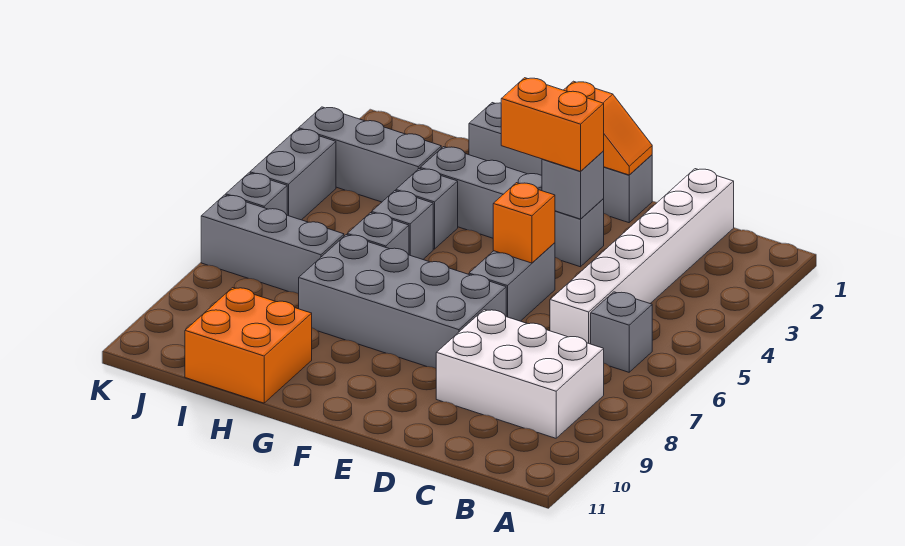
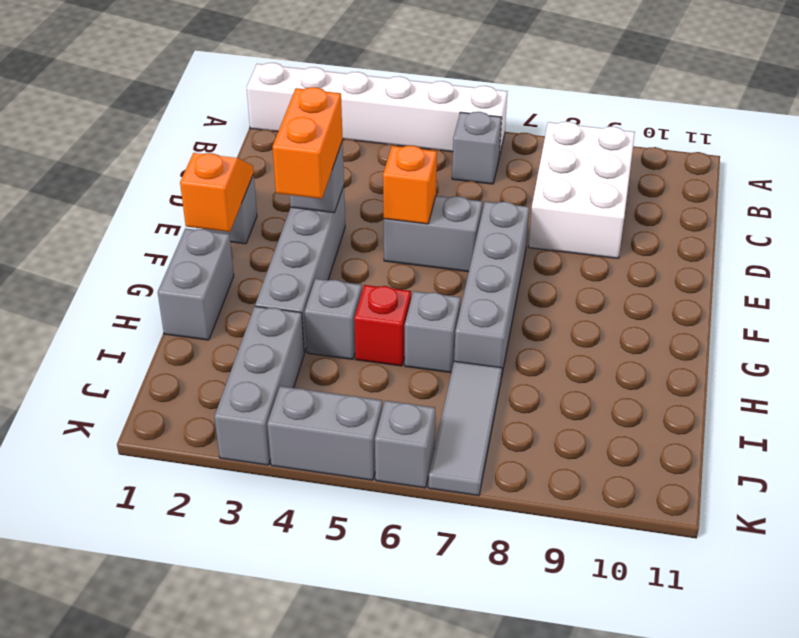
white 1x6 brick [550,169,734,344] -> white 1x6 brick moved to [247,63,507,157]
grey 2x4 brick [299,235,506,368] -> grey 1x4 brick [454,202,529,378]
grey 1x1 brick [372,191,433,259] -> red 1x1 brick [354,285,411,366]
orange 2x2 brick [185,288,312,403] -> none
grey 1x3 brick [201,195,344,294] -> grey 1x3 tile [428,361,502,496]

